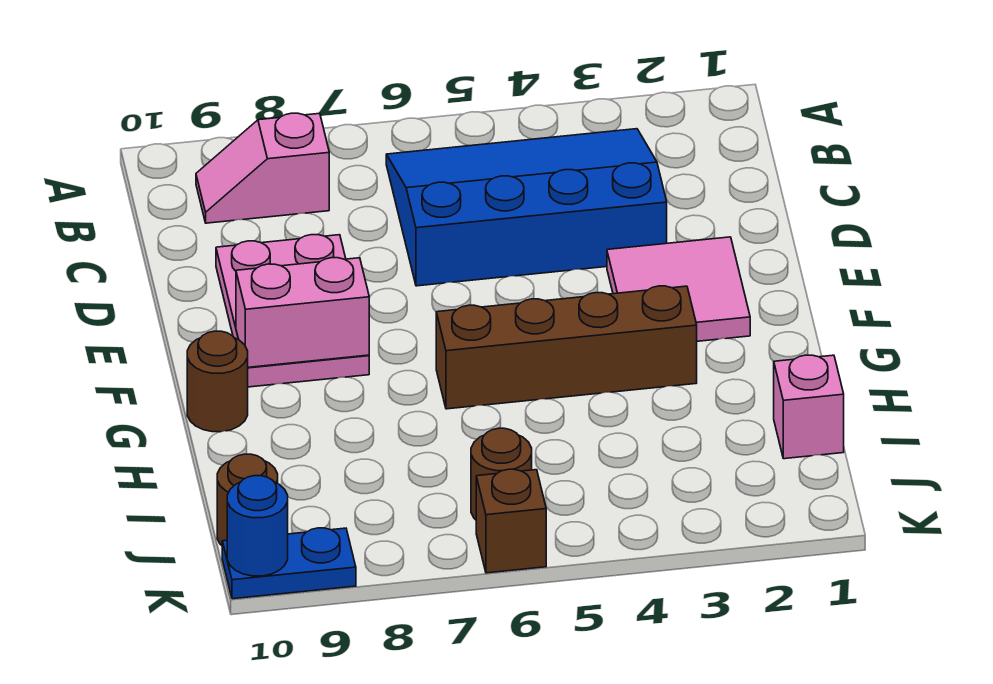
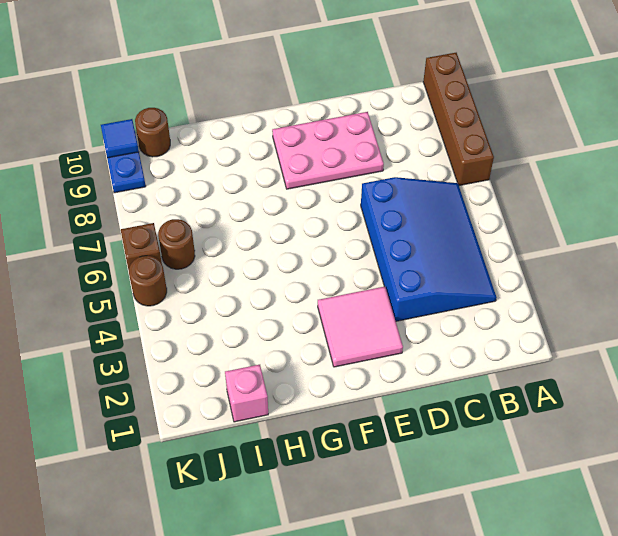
pink 1x2 slope [196,113,329,223] -> none
pink 1x2 brick [236,258,369,367] -> none
brown 1x4 brick [436,286,697,409] -> brown 1x4 brick moved to [423,53,494,186]
brown 1x1 round brick [187,331,248,432] -> brown 1x1 round brick moved to [129,256,167,306]
blue 1x1 round brick [227,476,288,576] -> blue 1x1 tile [101,119,139,158]

